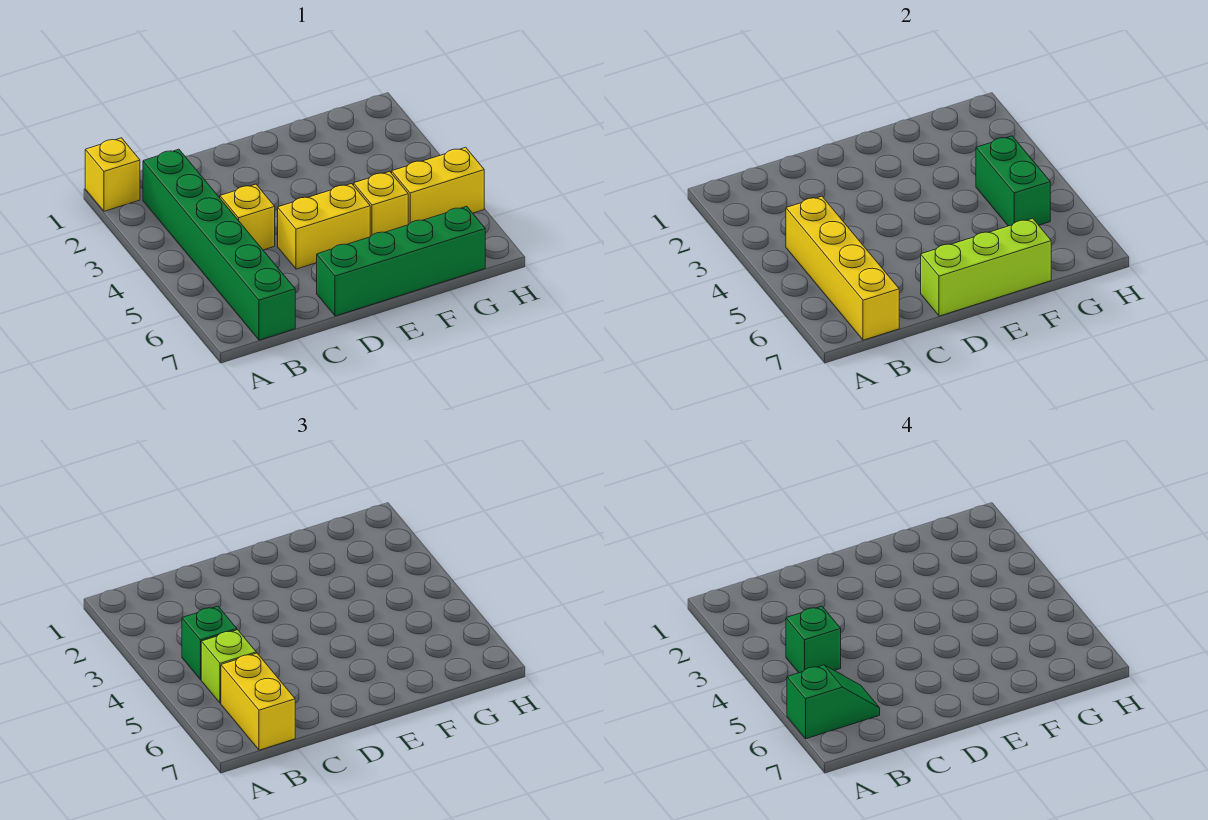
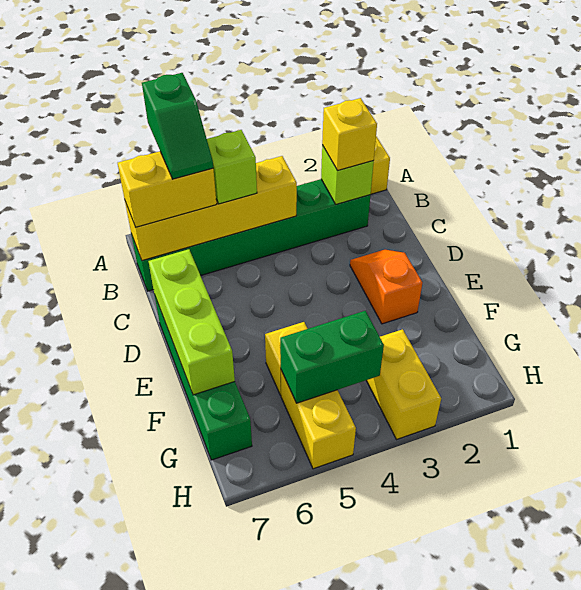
none -> lime 1x1 brick [321,145,374,204]
green 1x1 brick [182,606,237,680] -> none
green 1x1 brick [786,606,841,673] -> none
yellow 1x1 brick [220,184,275,250] -> yellow 1x1 brick moved to [322,98,377,170]
none -> orange 1x2 slope [350,250,422,324]
yellow 1x2 brick [278,184,370,269] -> yellow 1x2 brick moved to [366,329,441,439]

